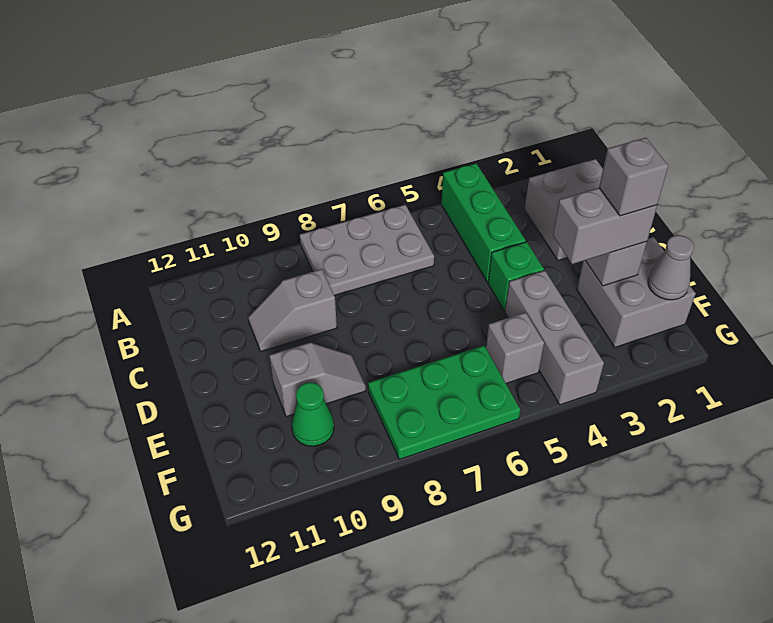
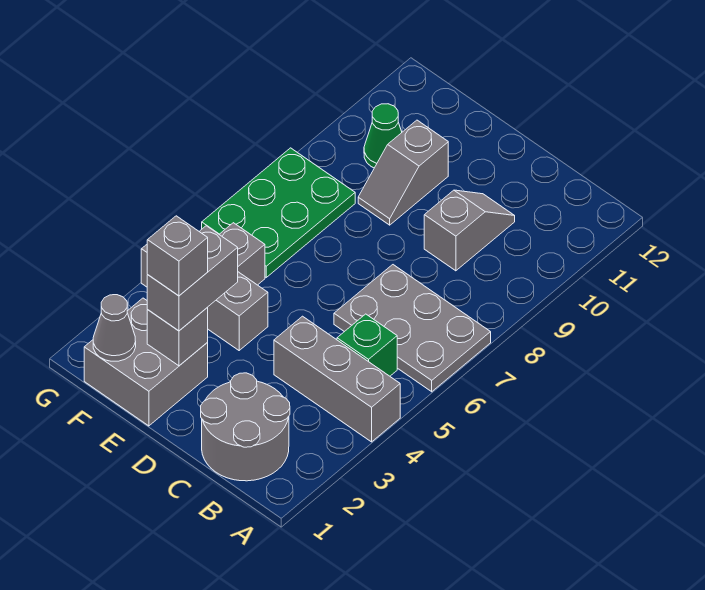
green 1x3 brick [441,163,526,282] -> grey 1x3 brick [274,316,400,442]
grey 2x3 plate [300,205,434,296] -> grey 2x3 plate turned to [334,265,491,392]
grey 2x2 brick [525,159,603,260] -> grey 2x2 round brick [201,373,290,481]
green 1x1 brick [488,242,544,311] -> green 1x1 brick moved to [337,314,397,376]

